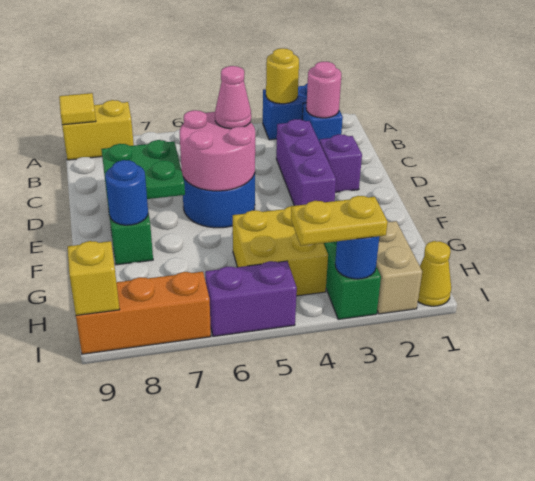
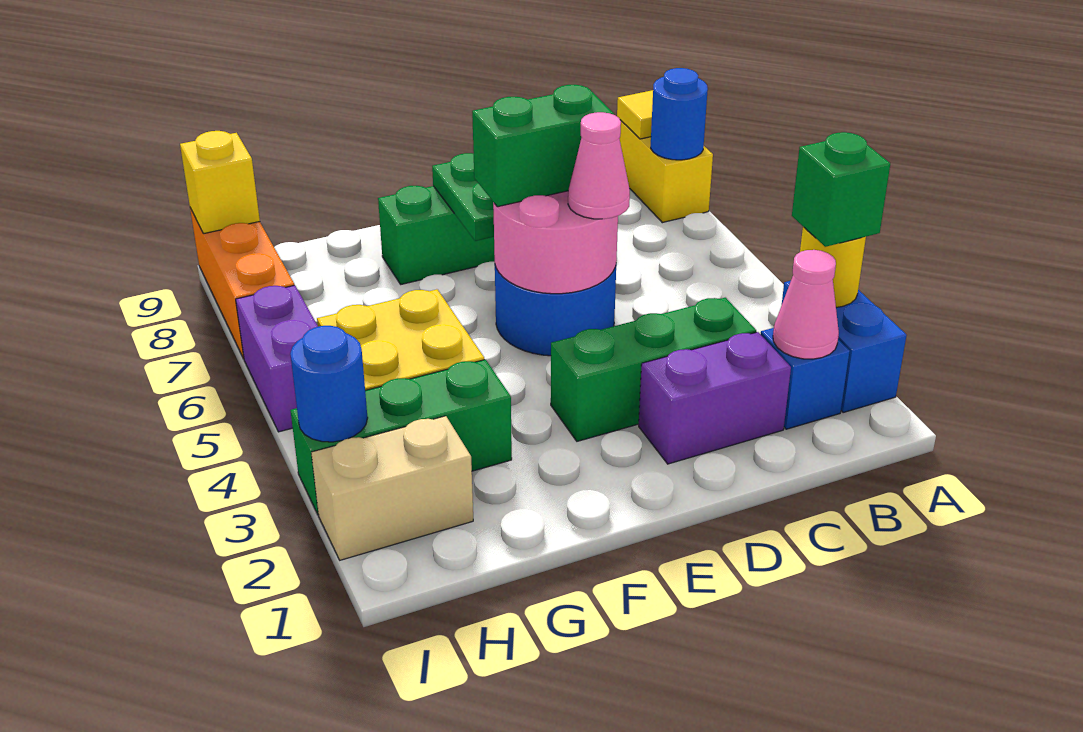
none -> green 1x1 brick [792,132,890,247]
pink 1x1 round brick [306,62,341,118] -> pink 1x1 cone [773,250,839,359]
purple 1x3 brick [276,119,336,206] -> green 1x3 brick [551,298,756,441]
purple 1x1 brick [320,134,362,192] -> purple 1x2 brick [639,332,791,464]
none -> green 1x2 brick [472,85,614,207]
blue 1x1 round brick [105,160,148,225] -> blue 1x1 round brick moved to [651,68,708,160]
yellow 1x1 cone [418,241,451,306] -> none
yellow 1x2 plate [291,196,388,246] -> none

